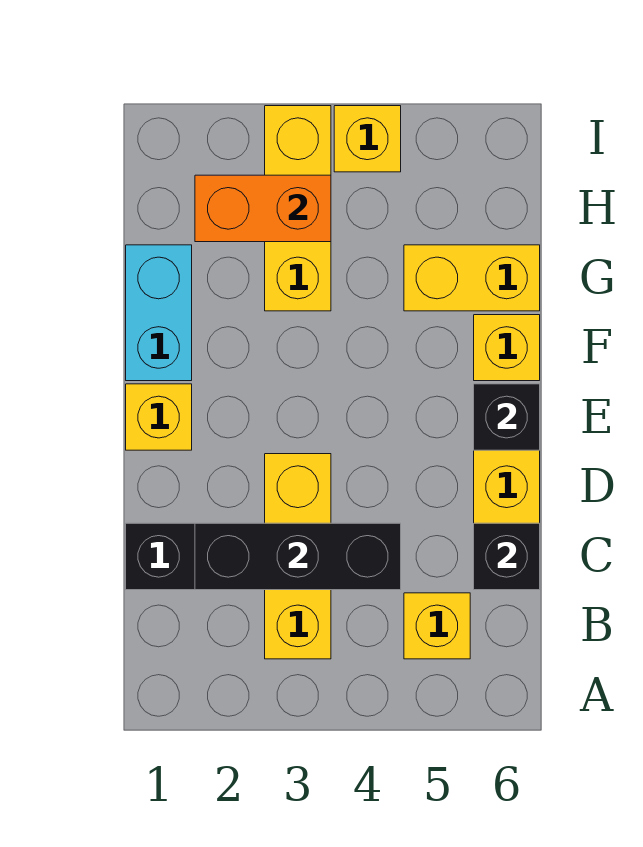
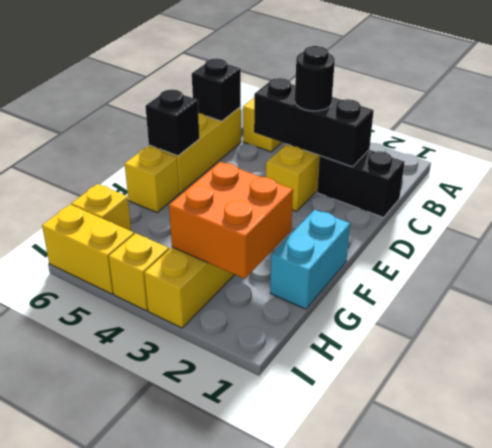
none -> black 1x1 round brick [295,46,335,111]
yellow 1x1 brick [126,384,192,450] -> yellow 1x1 brick moved to [71,184,131,231]
yellow 1x2 brick [404,245,540,311] -> yellow 1x2 brick moved to [42,205,134,294]
orange 1x2 brick [195,175,331,242] -> orange 2x2 brick [169,162,293,279]

